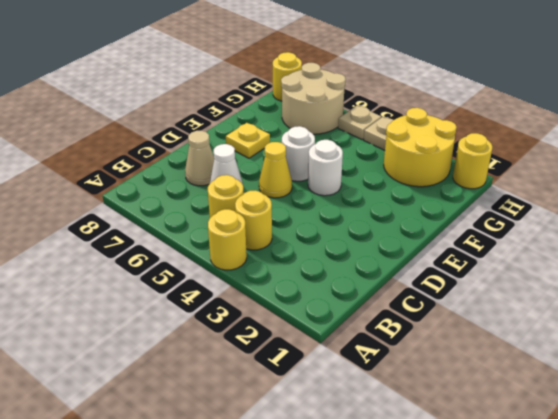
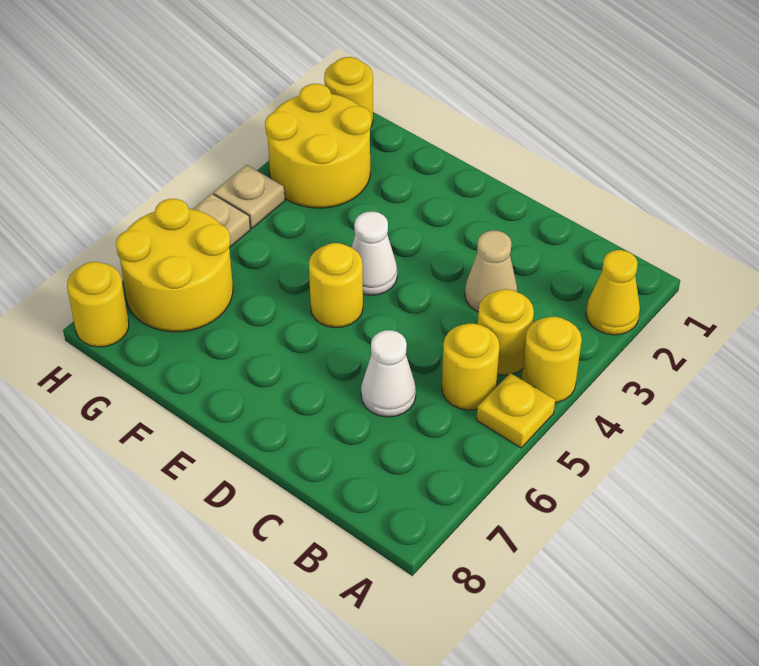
tan 1x1 cone [185,131,214,186] -> tan 1x1 cone moved to [465,231,517,312]
yellow 1x1 cone [259,142,292,198] -> yellow 1x1 cone moved to [586,250,640,335]
white 1x1 round brick [308,140,343,196] -> white 1x1 cone [352,211,397,295]
white 1x1 round brick [282,126,315,181] -> yellow 1x1 round brick [309,243,363,328]
yellow 1x1 plate [226,123,270,158] -> yellow 1x1 plate moved to [477,373,555,448]
tan 2x2 round brick [281,63,346,134] -> yellow 2x2 round brick [116,199,233,332]

